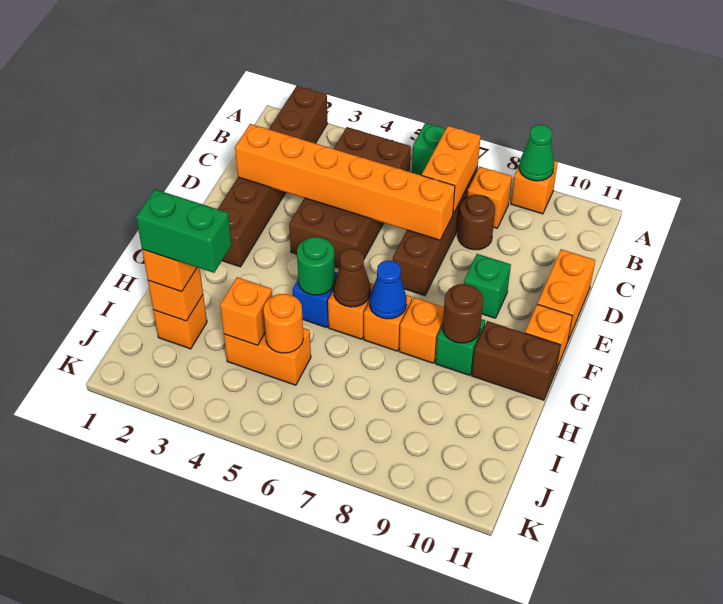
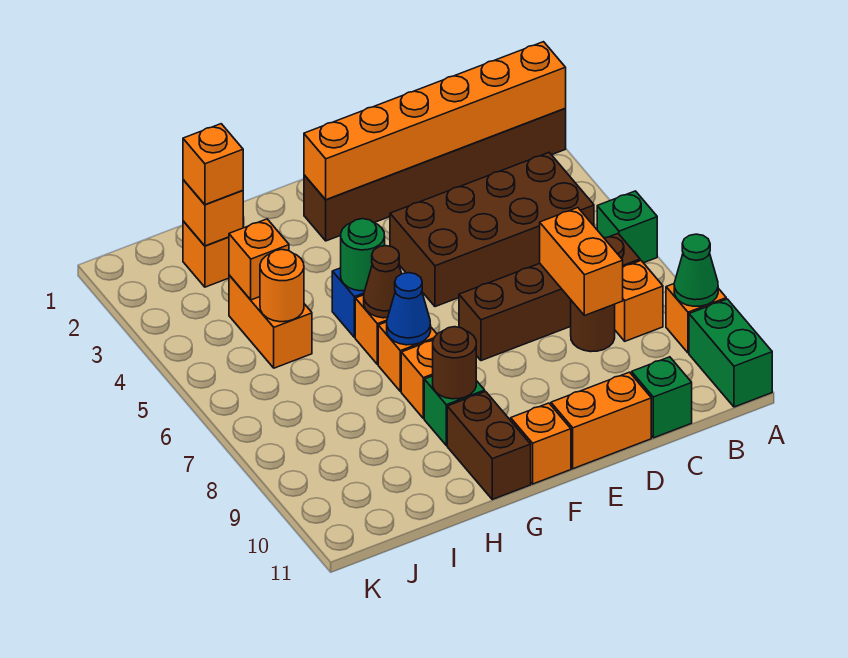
orange 1x2 brick [422,126,481,214] -> orange 1x2 brick turned to [540,208,623,316]
orange 1x6 brick [235,124,455,240] -> orange 1x6 brick turned to [304,42,566,200]
green 1x1 brick [464,254,511,318] -> green 1x1 brick moved to [632,357,692,438]
green 1x2 brick [136,189,232,273] -> green 1x2 brick moved to [689,299,772,407]

